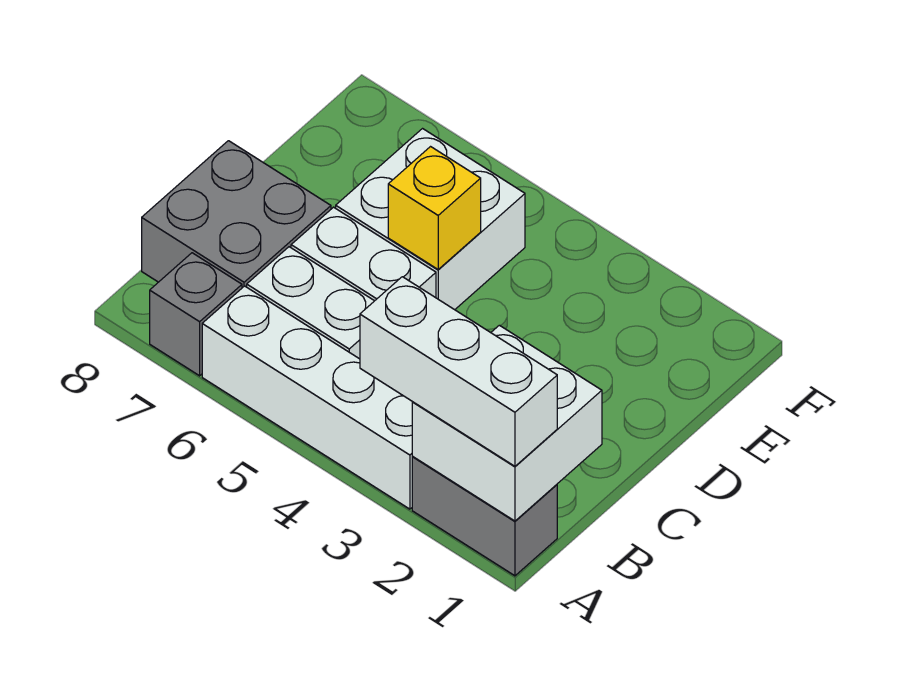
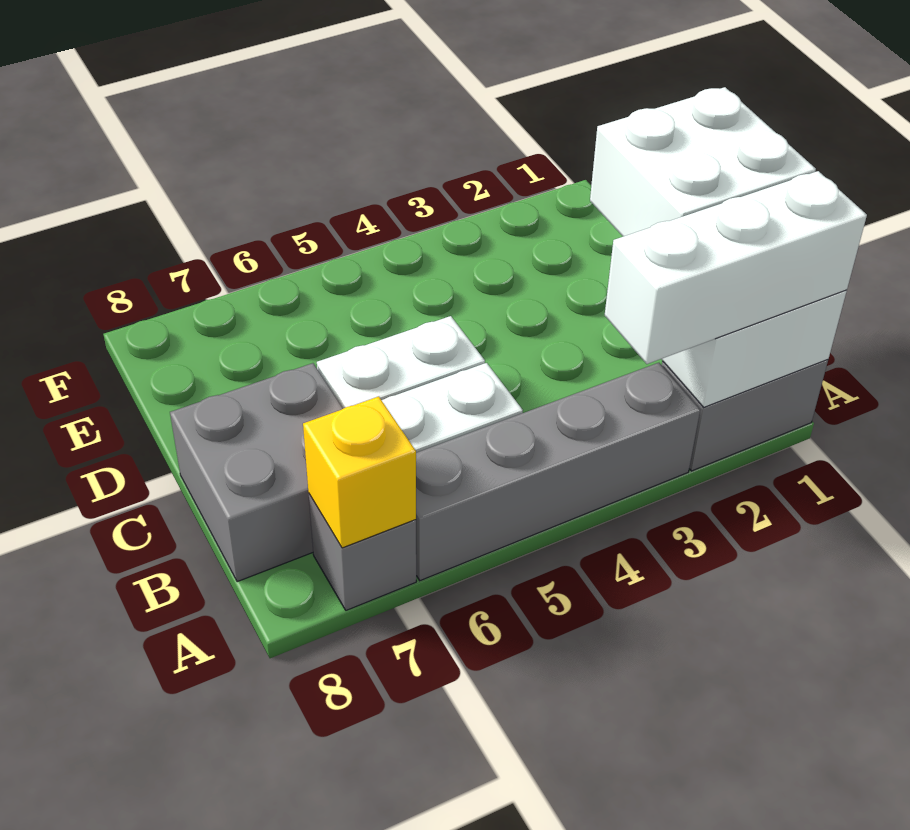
white 1x4 brick [202,286,413,509] -> grey 1x4 brick [416,363,700,581]
white 2x2 brick [336,129,525,310] -> white 2x2 brick moved to [590,87,816,237]
yellow 1x1 brick [388,147,481,270] -> yellow 1x1 brick moved to [303,397,416,548]

